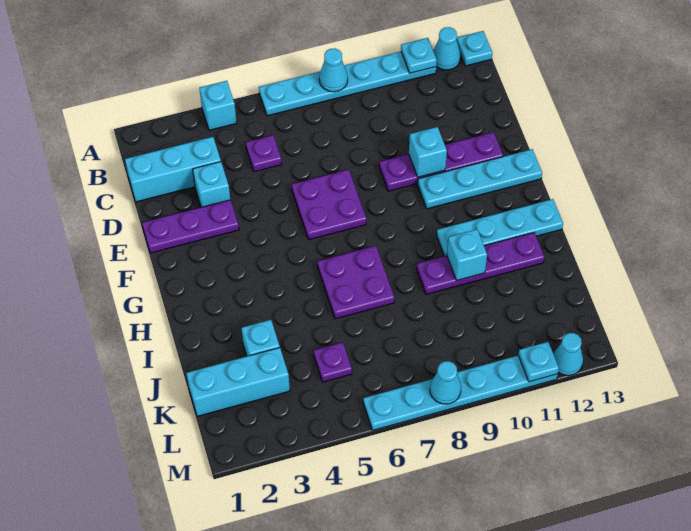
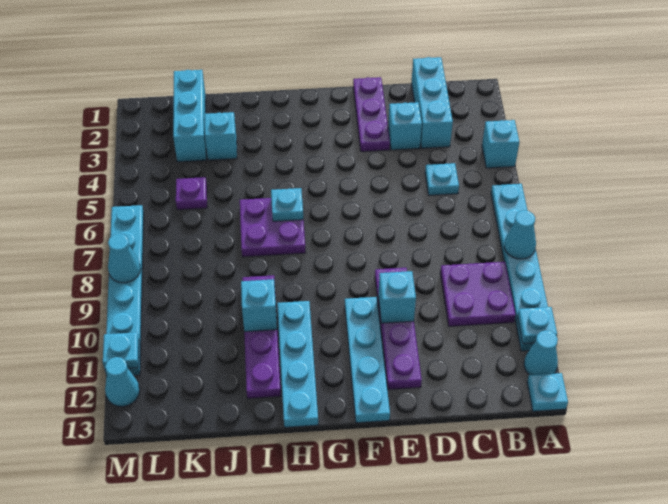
purple 1x1 plate [246,135,282,172] -> cyan 1x1 plate [425,163,459,195]
purple 2x2 plate [291,169,366,240] -> purple 2x2 plate moved to [440,262,515,327]
none -> cyan 1x1 plate [271,188,303,221]

